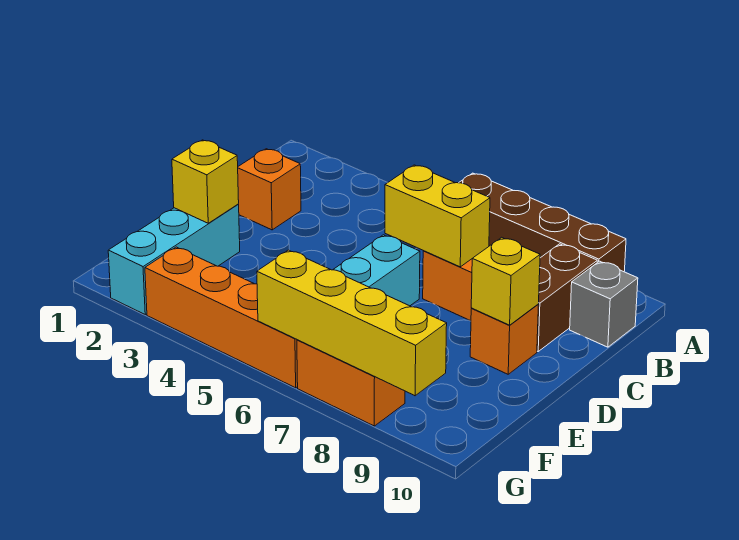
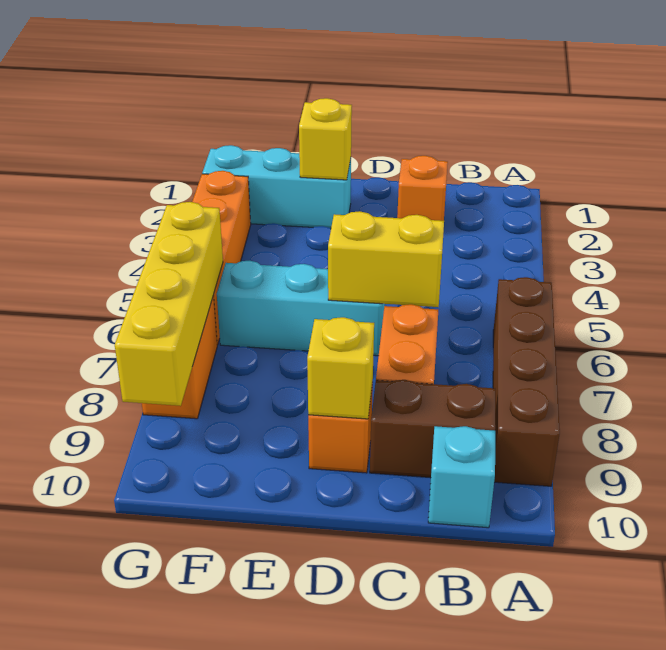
grey 1x1 brick [570,261,638,347] -> cyan 1x1 brick [428,426,495,528]
yellow 1x2 brick [385,165,490,267] -> yellow 1x2 brick turned to [328,211,444,307]

